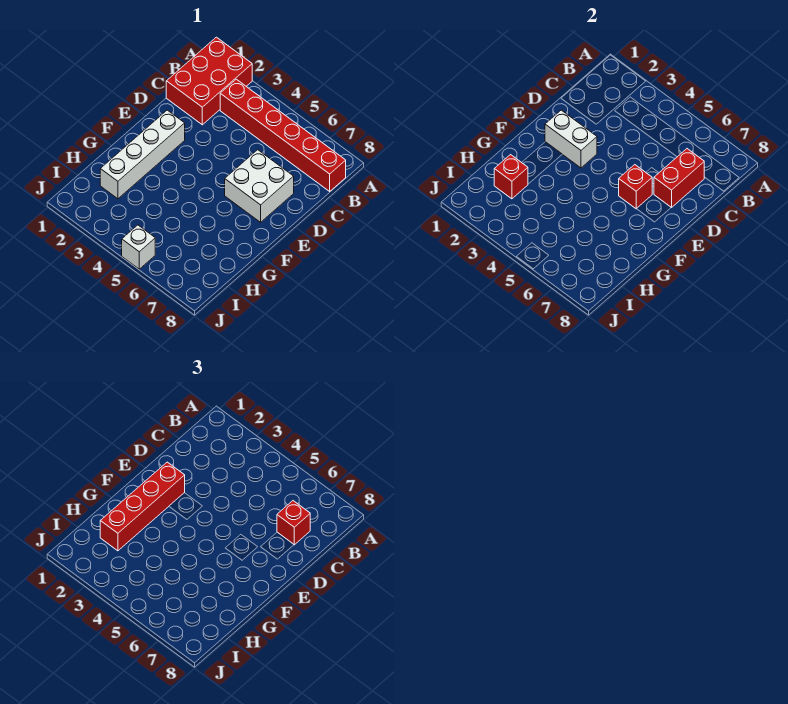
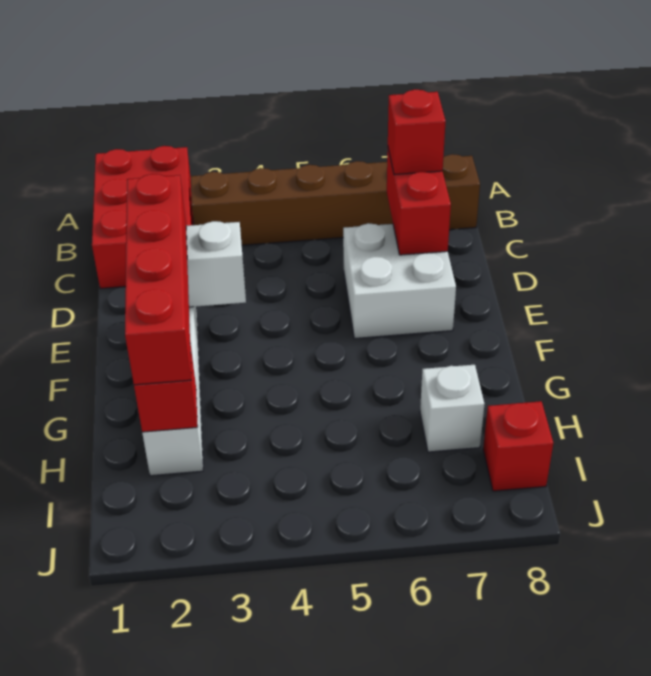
red 1x6 brick [220,79,346,191] -> brown 1x6 brick [191,154,480,245]
red 1x1 brick [619,165,652,209] -> red 1x1 brick moved to [483,401,553,491]
white 1x1 brick [122,225,155,269] -> white 1x1 brick moved to [420,365,485,452]

